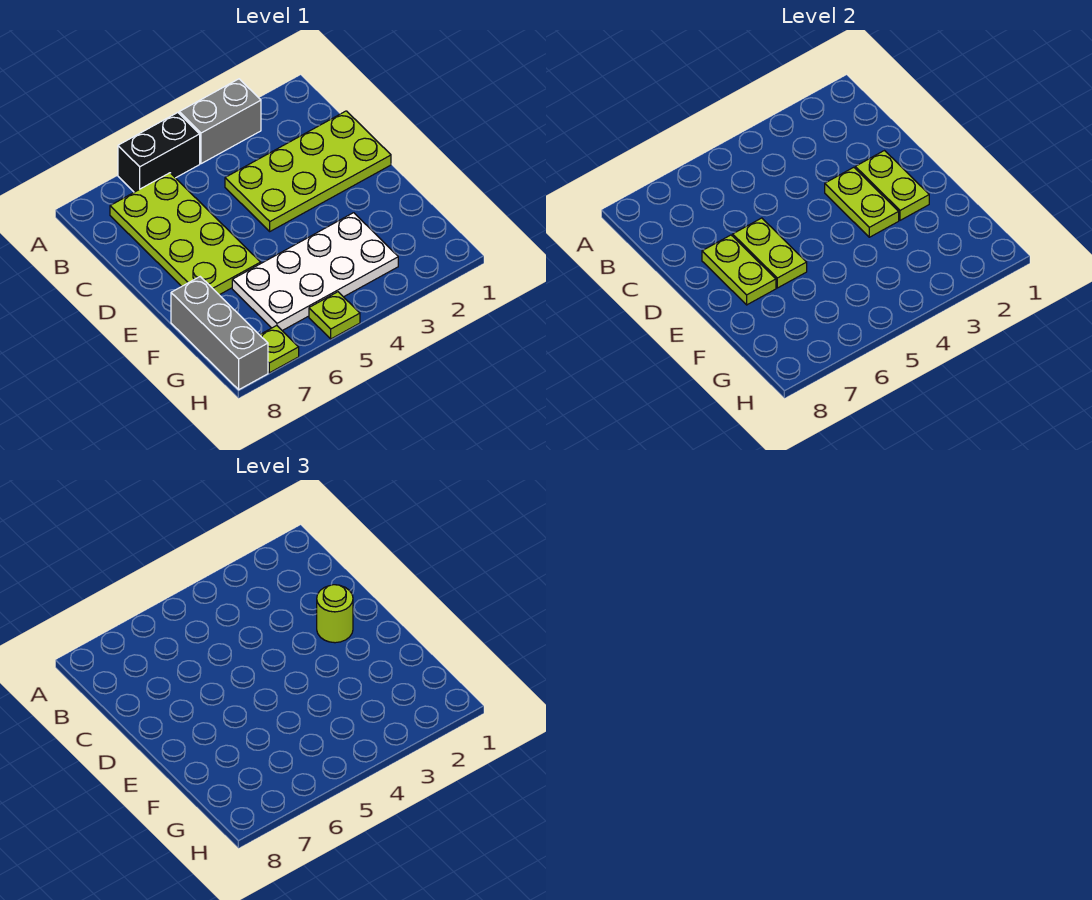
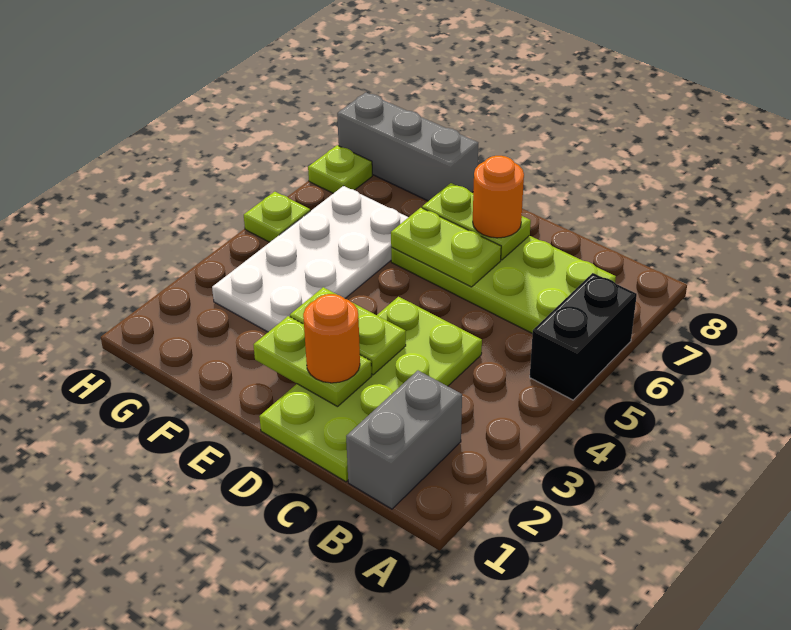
grey 1x2 brick [179,79,261,164] -> grey 1x2 brick moved to [346,371,462,509]
lime 1x1 round brick [317,585,353,643] -> orange 1x1 round brick [303,294,360,383]
none -> orange 1x1 round brick [473,156,524,238]

